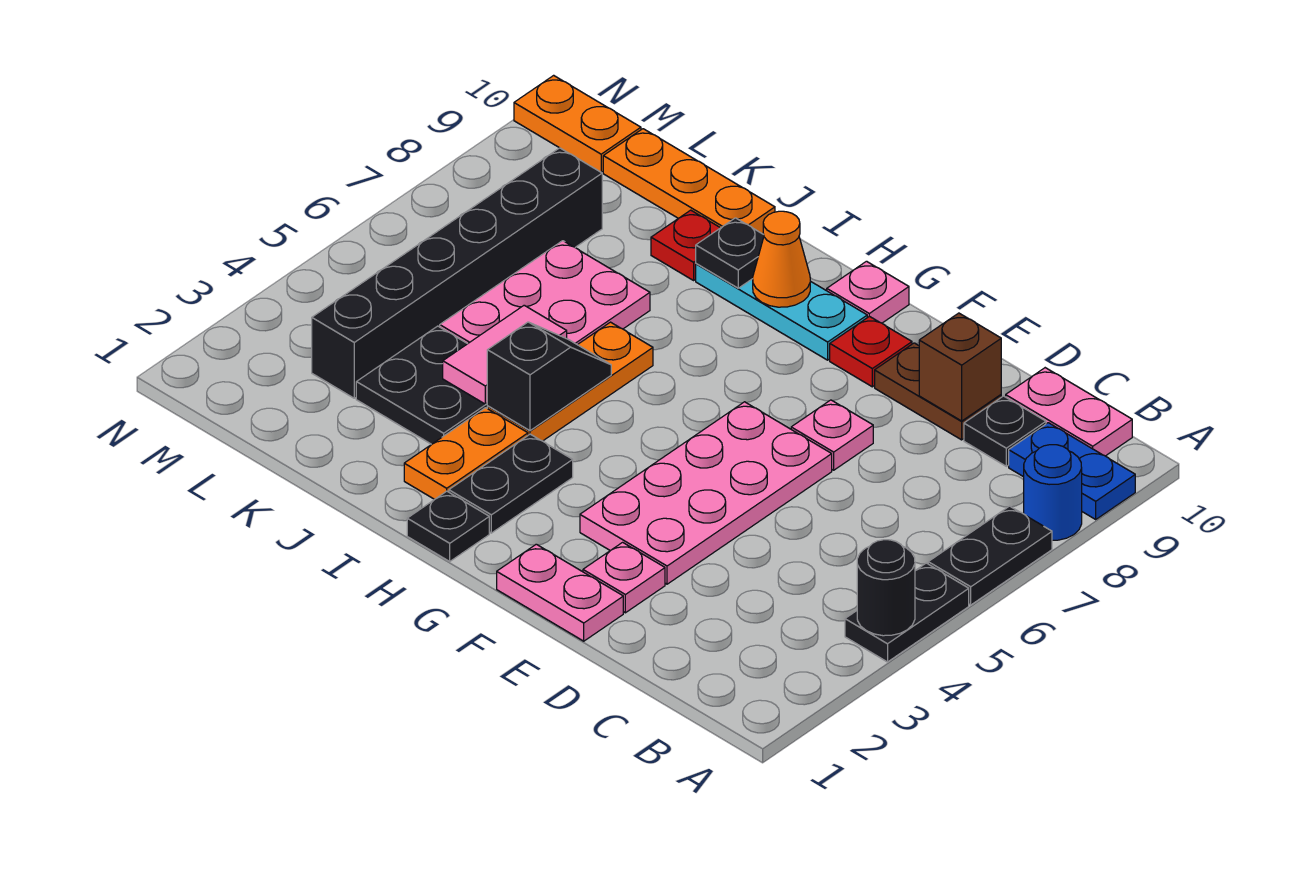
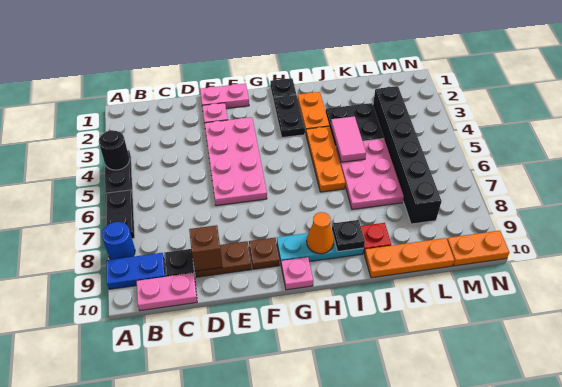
pink 1x1 plate [791,400,873,470] -> none
red 1x1 plate [830,316,912,387] -> brown 1x1 plate [249,238,280,269]
black 1x2 slope [487,322,611,431] -> none

